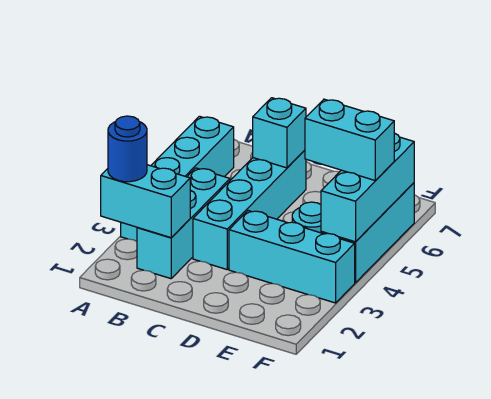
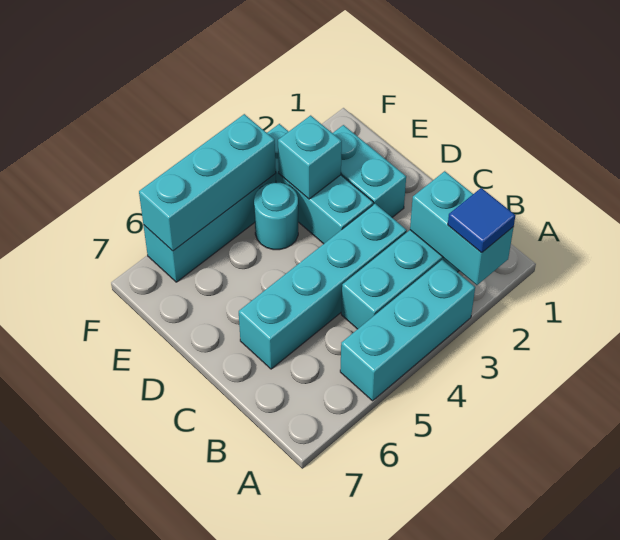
blue 1x1 round brick [108,116,147,182] -> blue 1x1 tile [448,188,515,253]
cyan 1x4 brick [121,116,234,241] -> cyan 1x3 brick [340,260,475,401]
cyan 1x1 brick [253,98,306,168] -> cyan 1x1 brick moved to [278,115,342,199]
cyan 1x2 brick [305,99,394,181] -> cyan 1x2 brick moved to [333,125,406,217]

